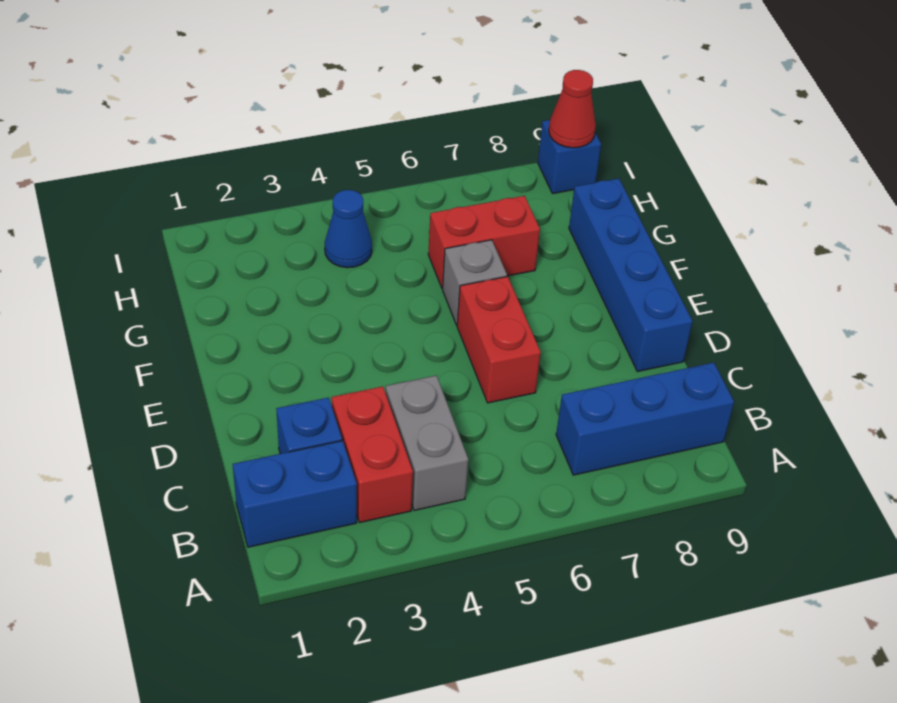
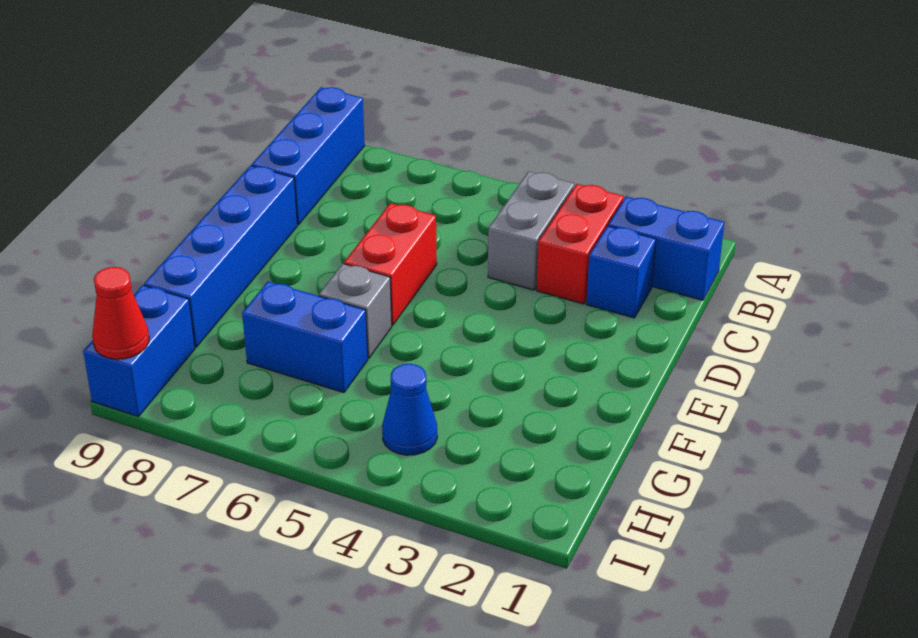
blue 1x3 brick [556,363,734,475] -> blue 1x3 brick turned to [252,87,365,225]
red 1x2 brick [428,196,540,289] -> blue 1x2 brick [242,281,368,393]
blue 1x1 brick [538,120,601,194] -> blue 1x2 brick [83,285,195,416]

